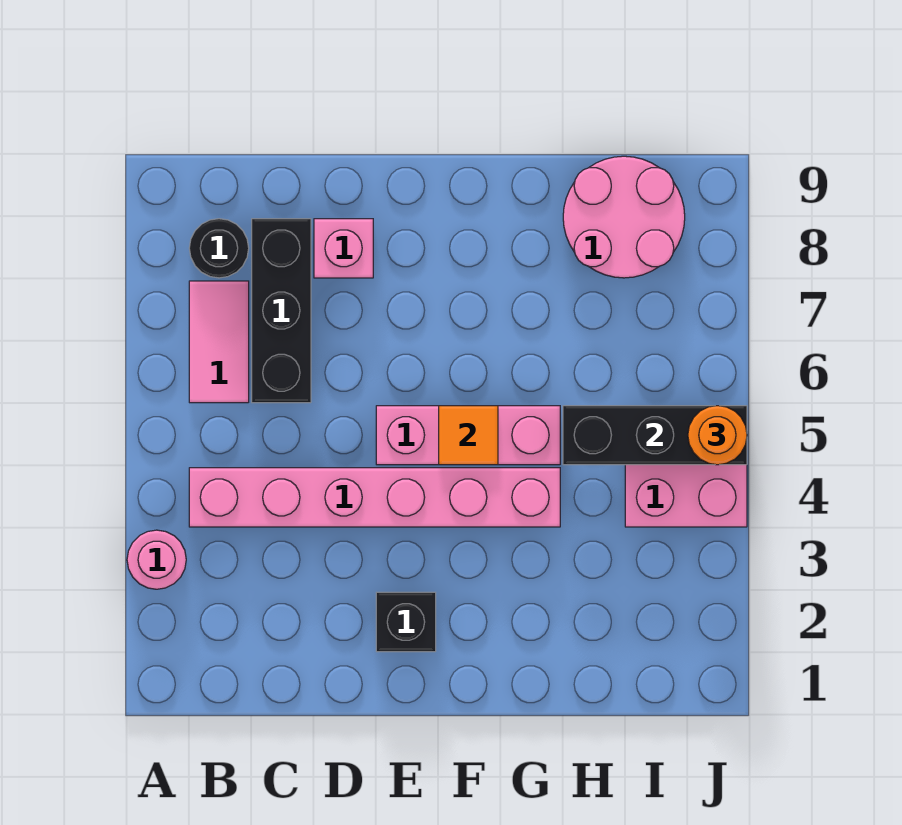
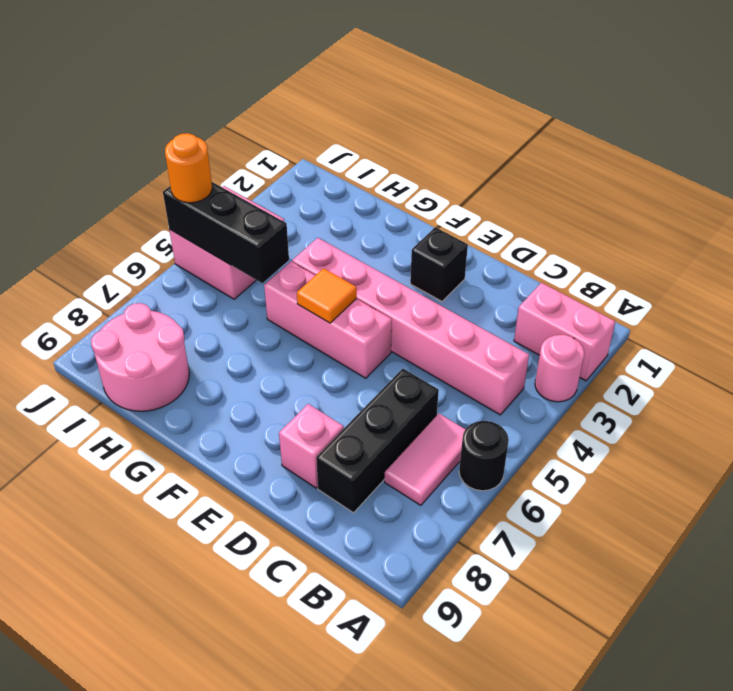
none -> pink 1x2 brick [514,283,615,381]
black 1x1 round brick [189,219,249,278] -> black 1x1 round brick moved to [459,421,509,491]

